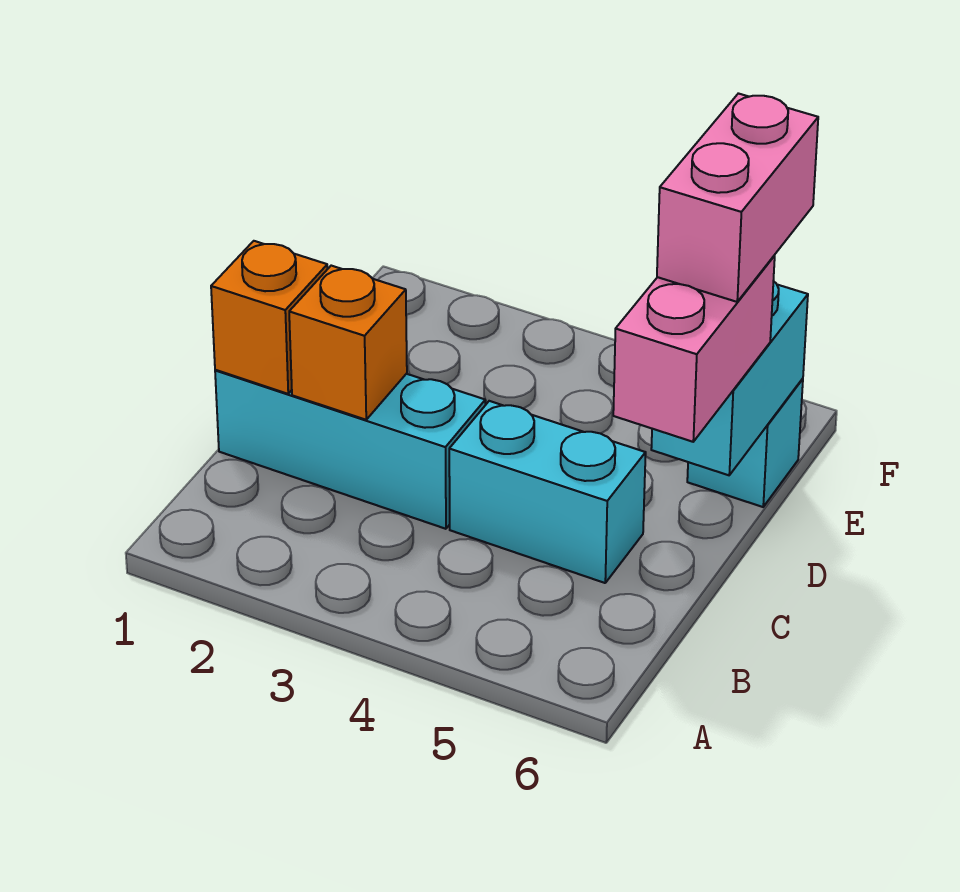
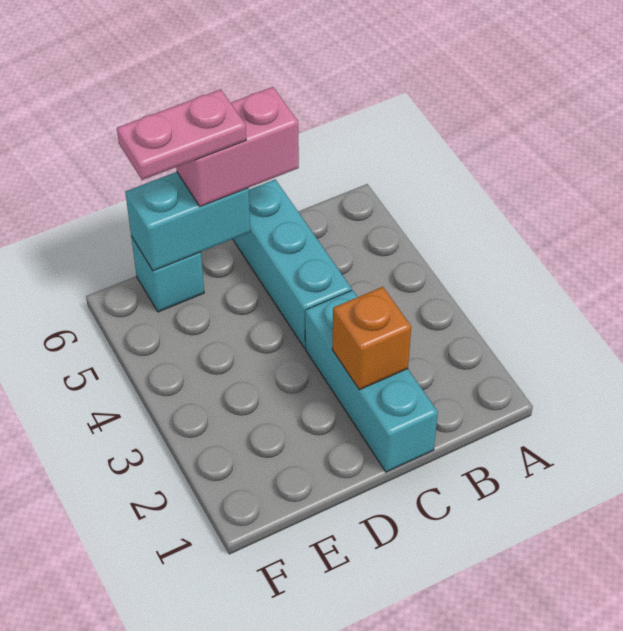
orange 1x1 brick [211,241,327,394] -> none
cyan 1x2 brick [449,401,646,583] -> cyan 1x3 brick [233,179,352,348]
pink 1x2 brick [657,93,818,302] -> pink 1x2 plate [117,89,246,180]

